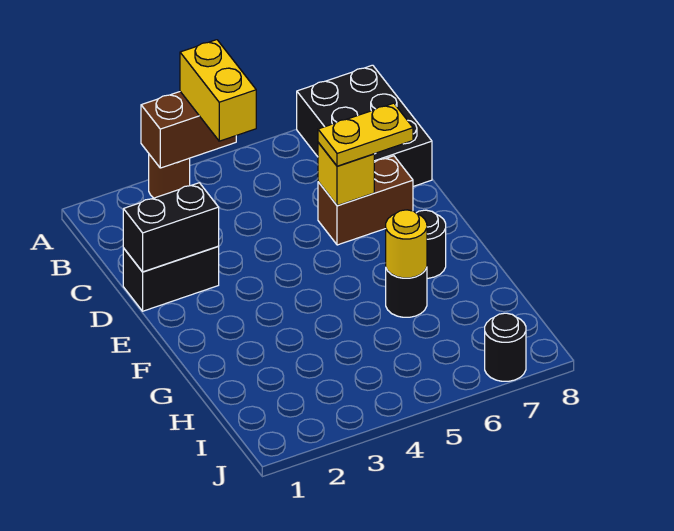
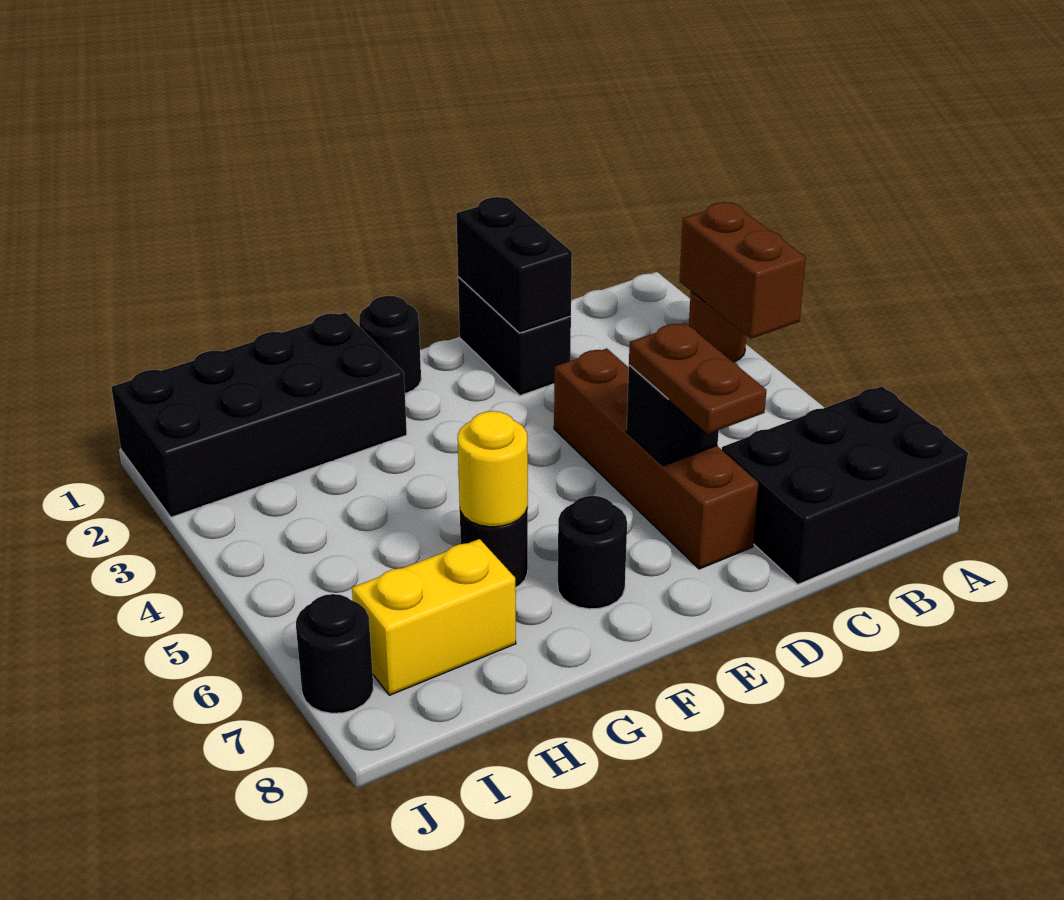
yellow 1x2 brick [180,40,256,141] -> yellow 1x2 brick moved to [352,539,516,695]
brown 1x2 brick [318,156,413,245] -> brown 1x4 brick [554,348,758,569]
yellow 1x1 brick [318,142,374,206] -> black 1x1 brick [626,365,719,466]
yellow 1x2 plate [318,103,413,166] -> brown 1x2 plate [629,323,766,434]
none -> black 1x1 round brick [359,296,421,393]
none -> black 2x4 brick [111,313,407,517]

